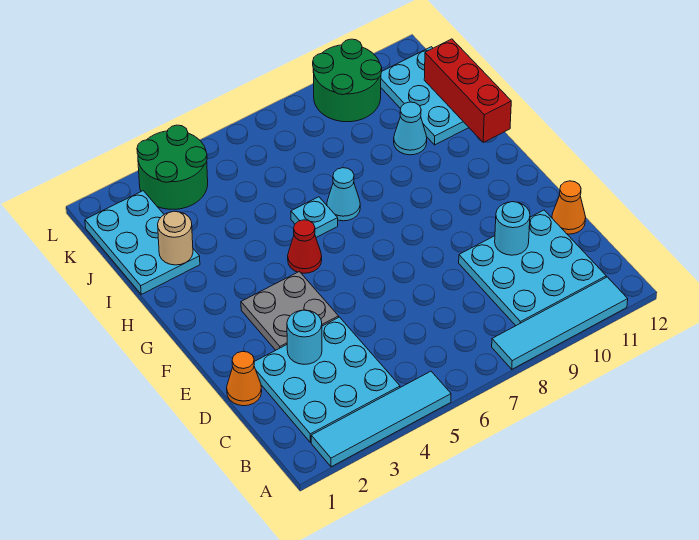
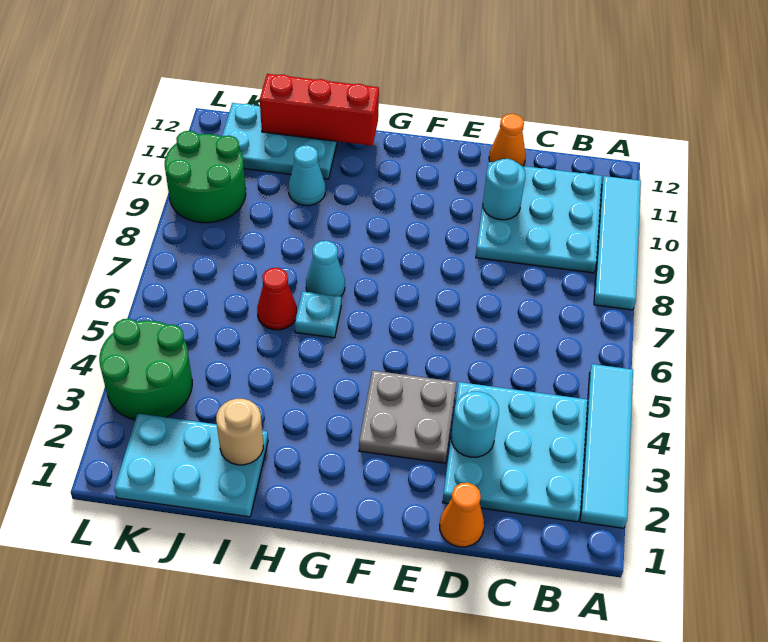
red 1x1 cone [288,220,322,273] -> red 1x1 cone moved to [257,268,297,330]

